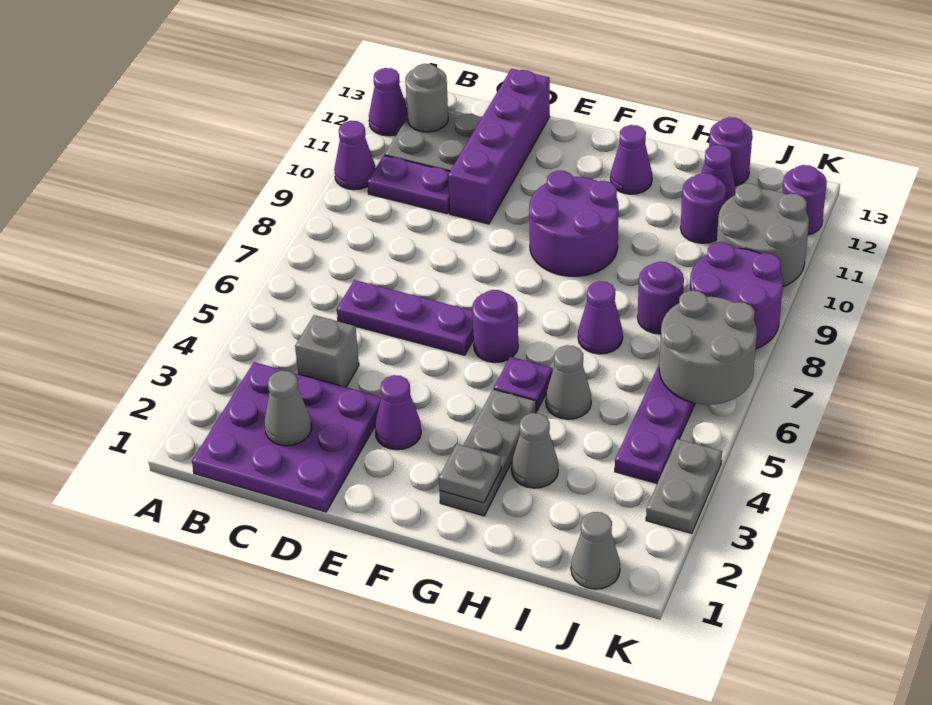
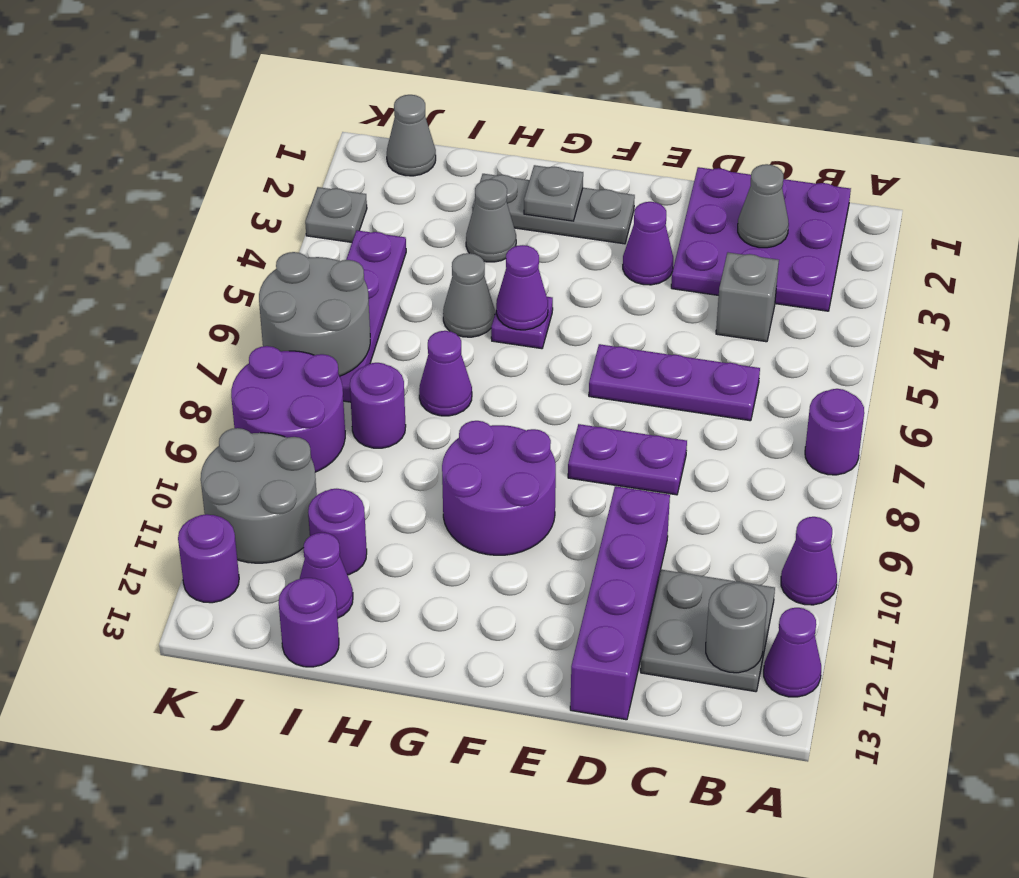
purple 1x2 plate [367,155,450,214] -> purple 1x2 plate moved to [568,424,687,495]
purple 1x1 round brick [472,290,518,363] -> purple 1x1 round brick moved to [805,389,864,475]
grey 1x3 plate [439,389,536,516] -> grey 1x3 plate turned to [472,174,635,244]
purple 1x1 cone [610,125,652,194] -> purple 1x1 cone moved to [496,245,548,330]
grey 1x2 plate [646,439,722,533] -> grey 1x1 plate [305,187,367,242]

